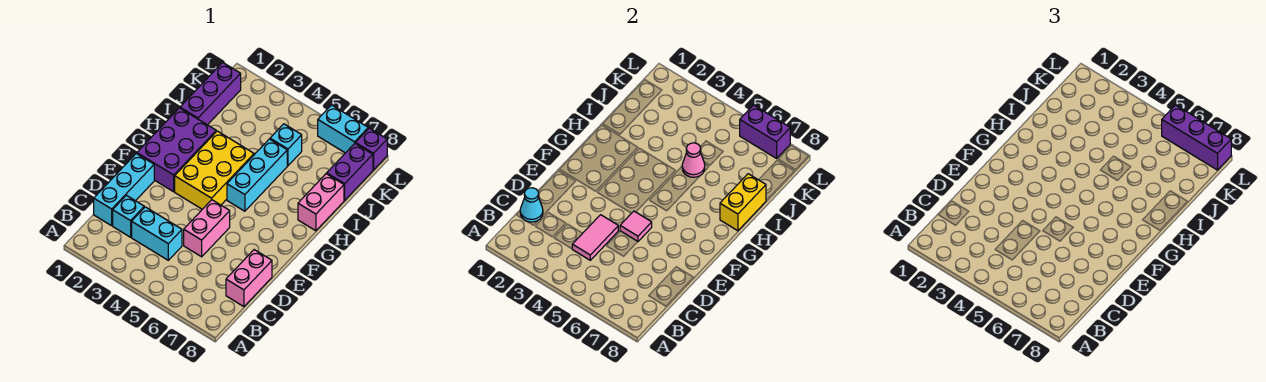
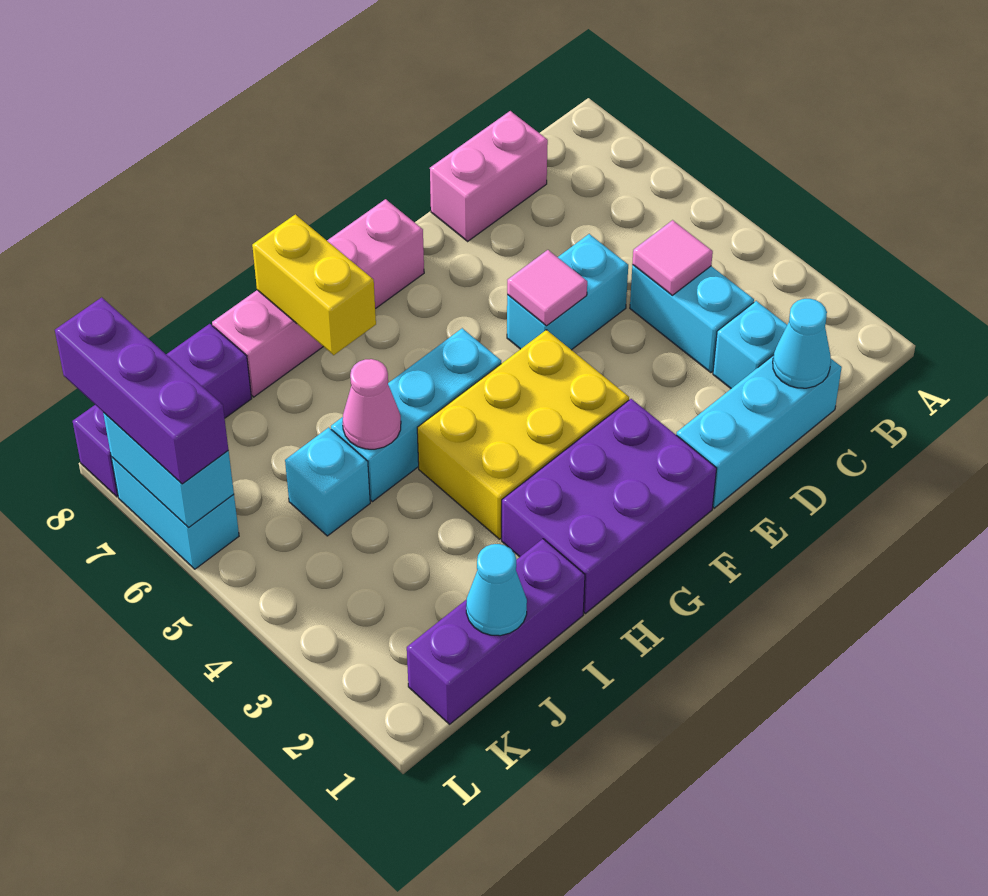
pink 1x2 tile [572,215,618,260] -> pink 1x1 tile [632,220,713,295]
pink 1x2 brick [184,200,230,257] -> cyan 1x2 brick [507,234,628,350]
pink 1x2 brick [298,174,344,231] -> pink 1x4 brick [212,199,424,397]
yellow 1x2 brick [720,174,766,231] -> yellow 1x2 brick turned to [252,214,376,355]
none -> cyan 1x1 cone [466,544,527,636]
purple 1x2 brick [740,105,790,158] -> cyan 1x2 brick [103,413,234,528]

